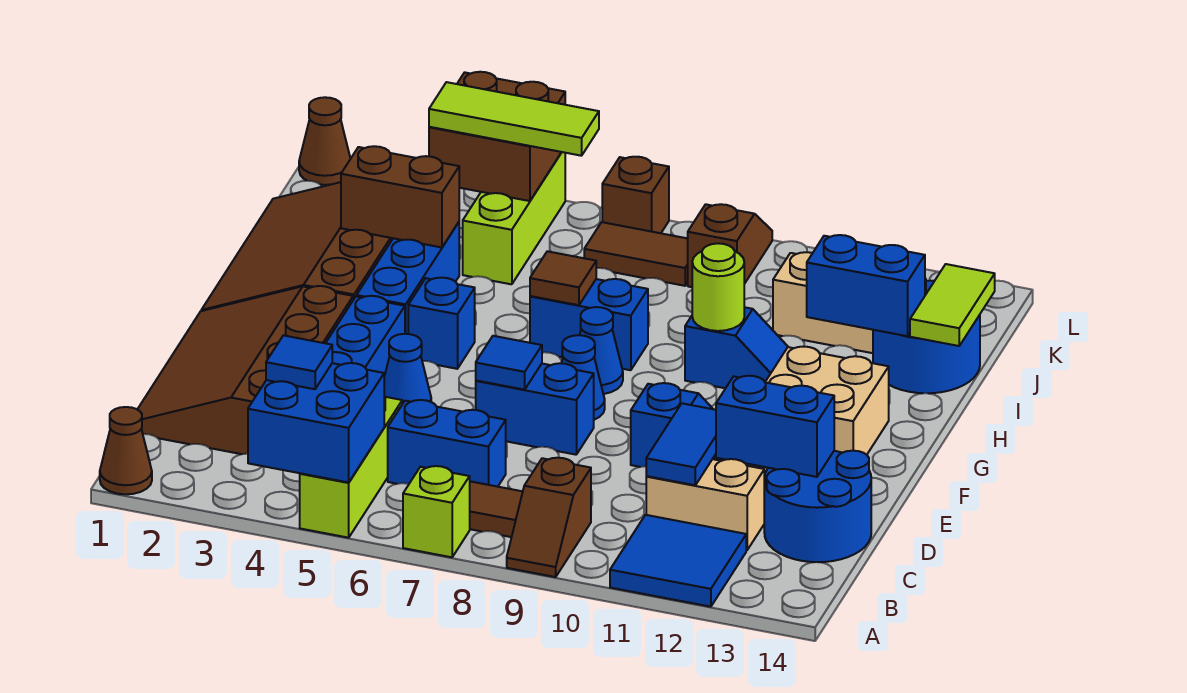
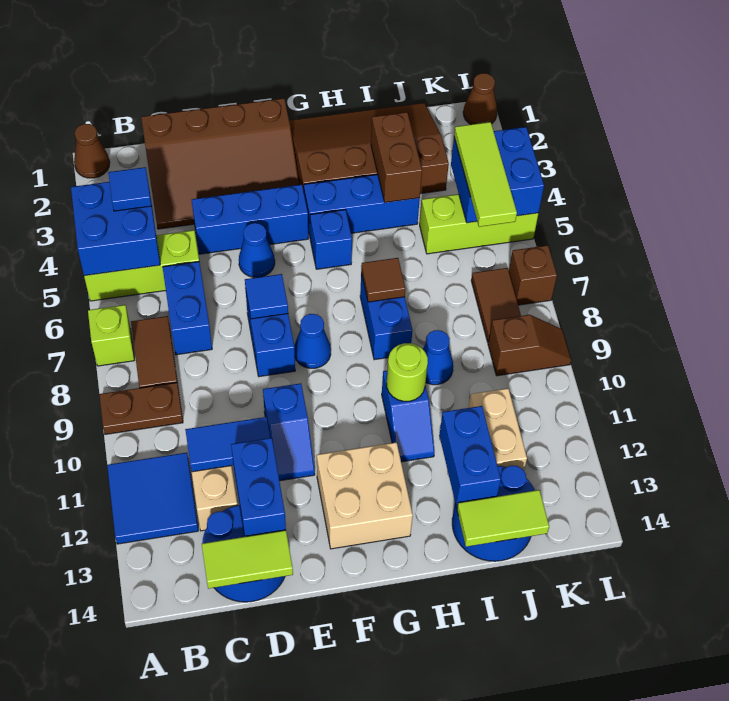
brown 1x2 slope [507,457,591,577] -> brown 1x2 plate [99,383,183,434]
brown 3x4 slope [137,286,353,454] -> brown 3x4 slope turned to [141,98,299,229]
none -> lime 1x2 tile [202,530,293,589]
blue 1x1 cone [580,307,623,394] -> blue 1x1 cone moved to [423,330,453,385]
brown 2x2 brick [429,72,565,201] -> blue 2x2 brick [451,127,544,223]

